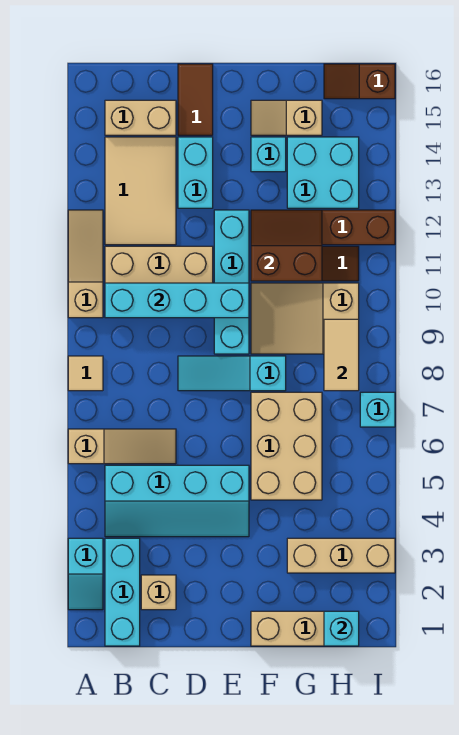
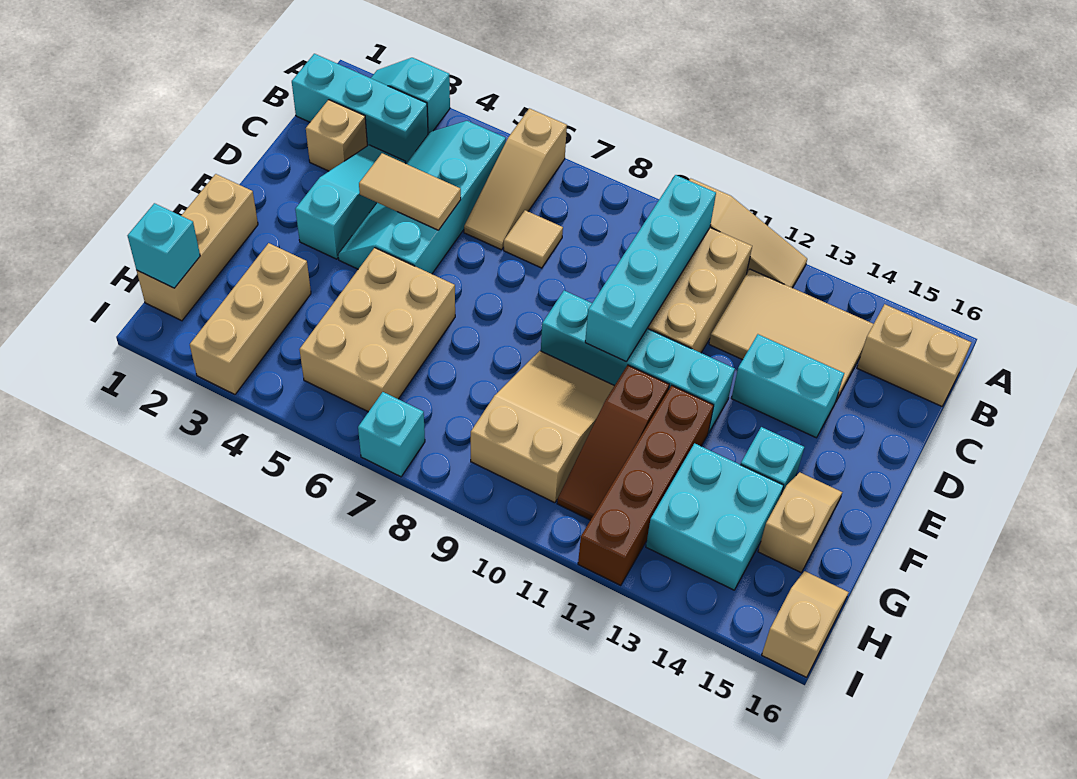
tan 1x1 tile [68,356,103,391] -> tan 1x1 tile moved to [504,210,563,268]
tan 1x2 brick [105,100,176,135] -> tan 1x2 brick turned to [857,304,971,406]
cyan 1x3 slope [178,356,286,391] -> cyan 1x3 slope moved to [295,145,406,259]
brown 1x2 tile [178,64,213,135] -> none
tan 2x3 brick [251,392,322,500] -> tan 2x3 brick turned to [299,248,455,412]
brown 2x2 slope [251,210,322,281] -> none
tan 1x2 tile [324,319,359,391] -> tan 1x2 tile moved to [359,153,461,230]
brown 1x2 slope [324,64,395,99] -> tan 1x2 slope [762,571,849,677]

